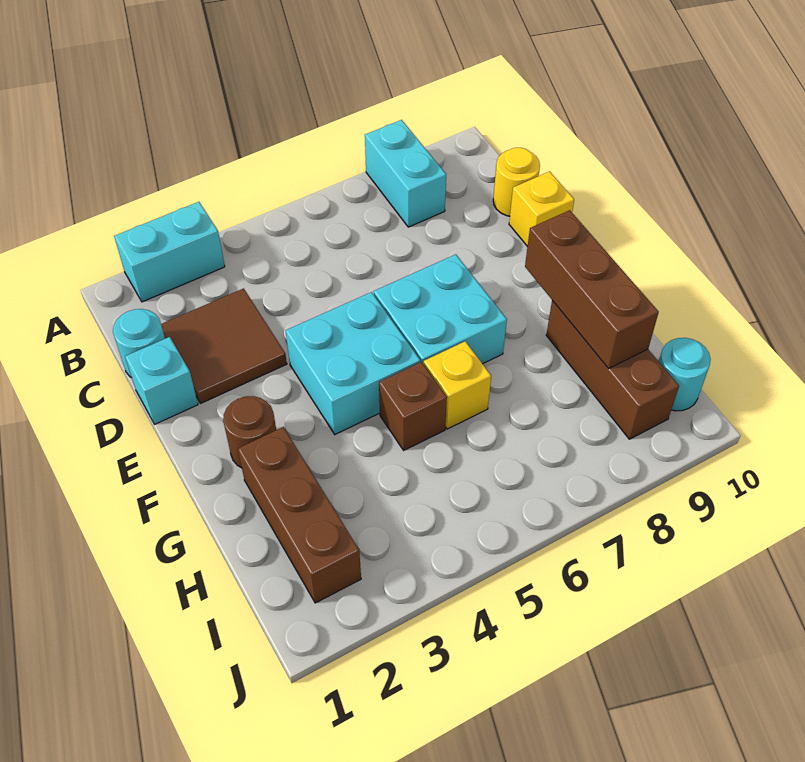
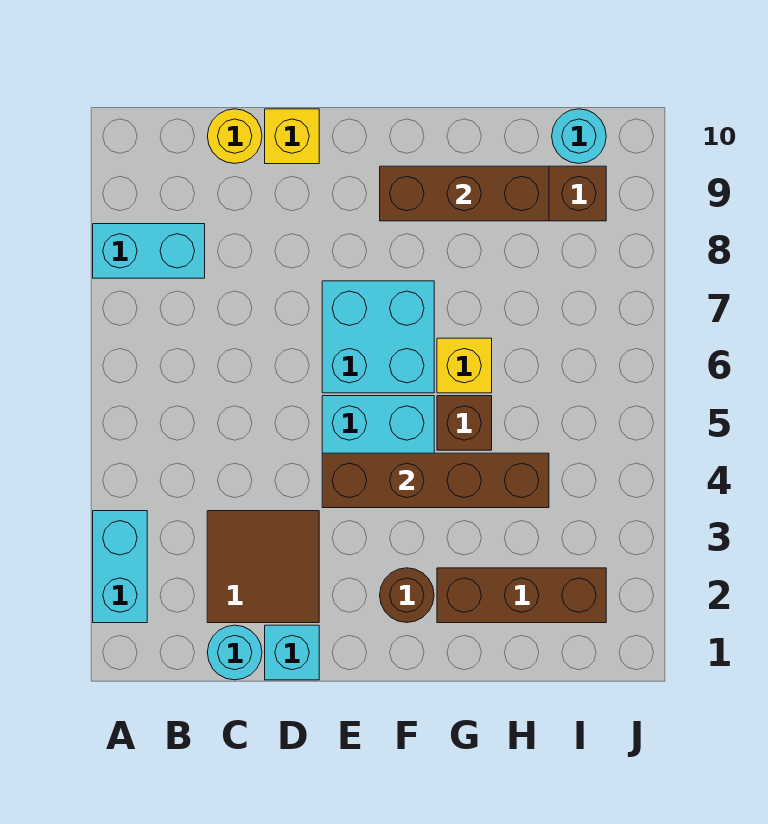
none -> brown 1x4 brick [322,453,549,508]

